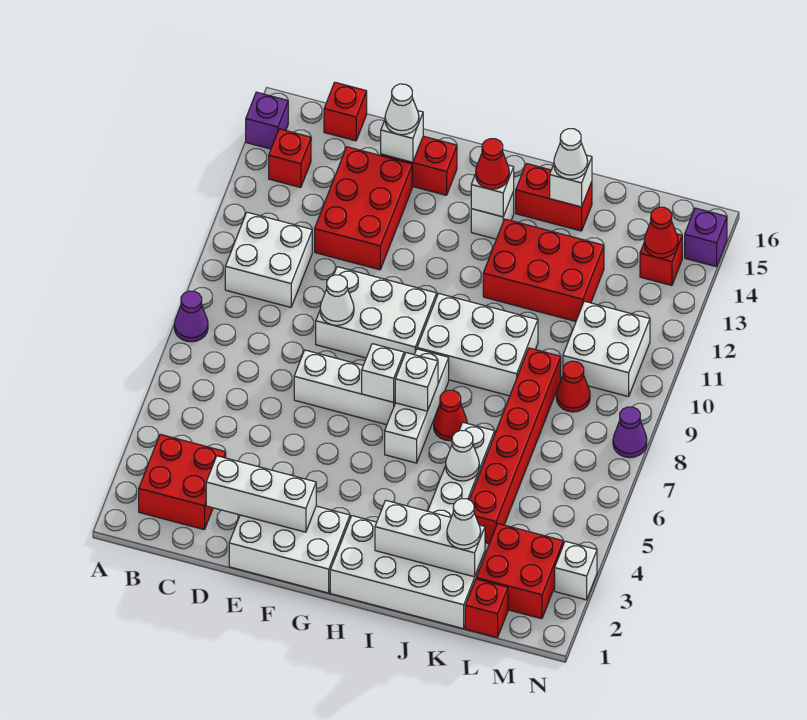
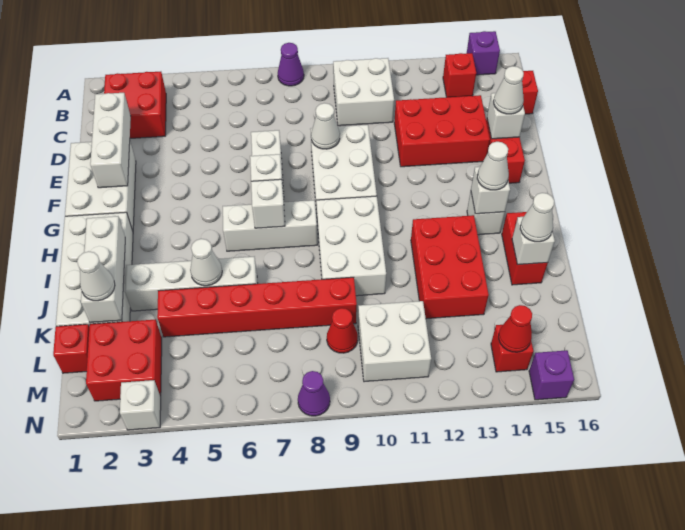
red 1x1 cone [476,139,509,189] -> white 1x1 cone [477,142,509,190]
red 1x1 cone [434,390,467,441] -> none

